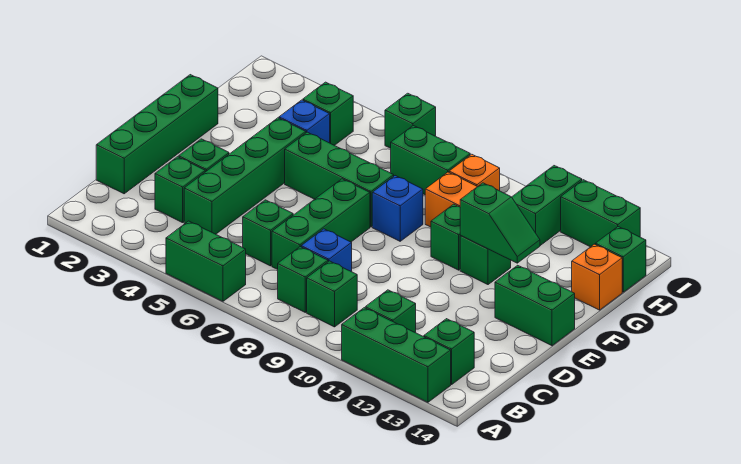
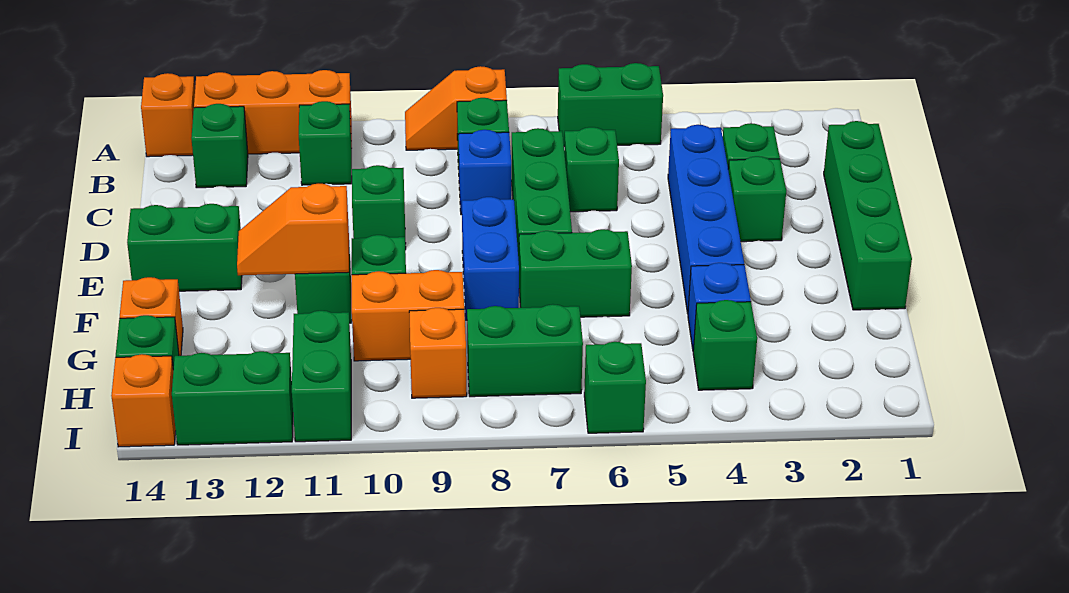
none -> orange 1x2 slope [405,66,507,150]
green 1x3 brick [342,308,451,402] -> orange 1x3 brick [194,70,352,154]
none -> orange 1x1 brick [141,73,195,157]
green 1x1 brick [307,261,357,327] -> green 1x1 brick moved to [352,165,406,250]
green 1x4 brick [184,118,306,234] -> blue 1x4 brick [668,125,744,313]
green 1x3 brick [285,132,394,227] -> green 1x2 brick [519,229,632,317]
blue 1x1 brick [372,176,423,241] -> blue 1x2 brick [462,197,519,320]
green 1x2 slope [460,183,540,263] -> orange 1x2 slope [237,184,349,275]
none -> orange 1x1 brick [111,354,176,447]

